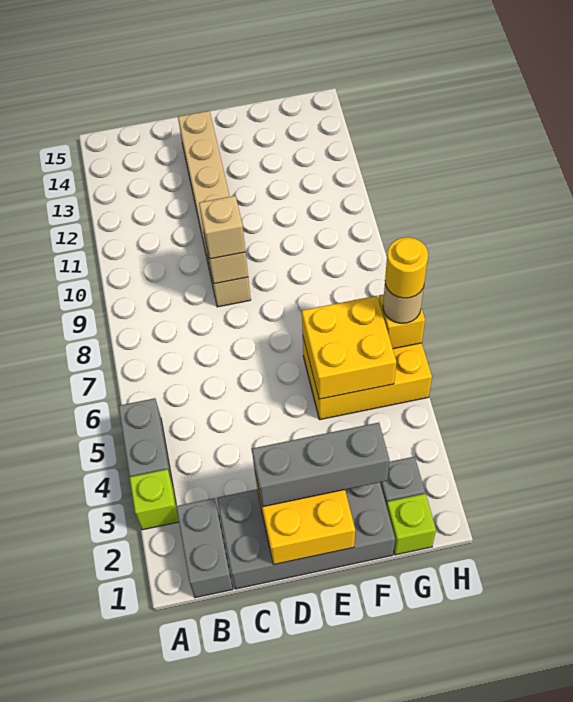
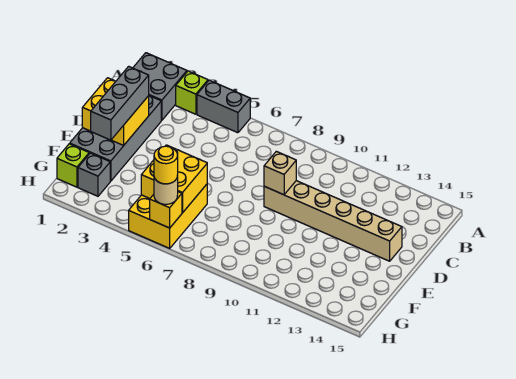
grey 1x2 brick [176,498,233,598] -> grey 2x2 brick [133,53,187,120]
tan 1x1 brick [199,196,245,259] -> none

